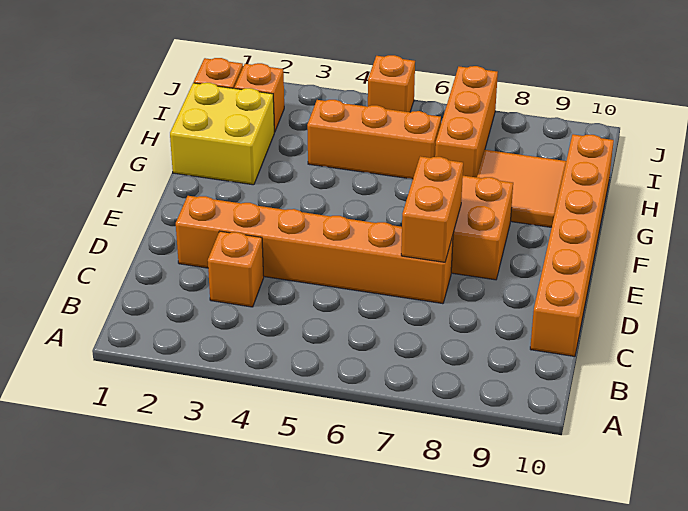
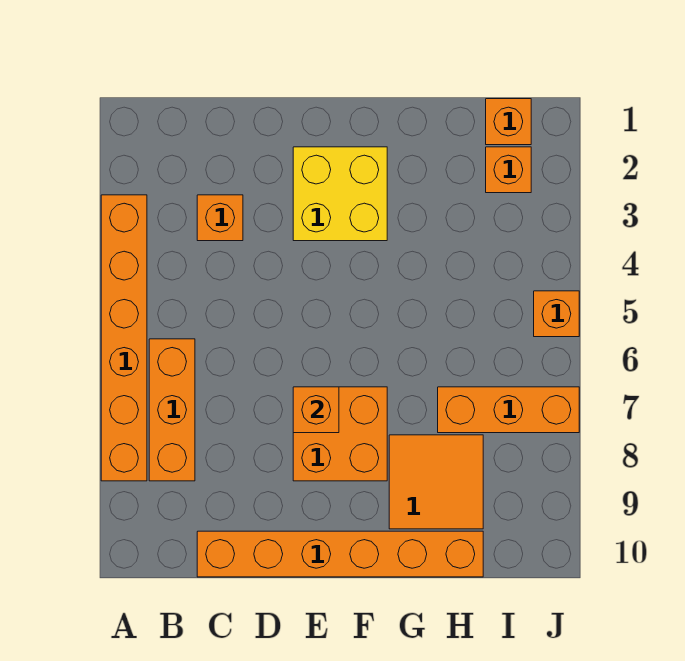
orange 1x6 brick [176,196,453,304] -> orange 1x6 brick moved to [101,195,147,481]
orange 1x2 brick [401,156,463,262] -> orange 1x1 brick [293,387,339,433]
yellow 2x2 brick [170,83,274,185] -> yellow 2x2 brick moved to [293,147,387,241]
orange 1x3 brick [307,100,441,179] -> orange 1x3 brick moved to [149,339,195,481]

